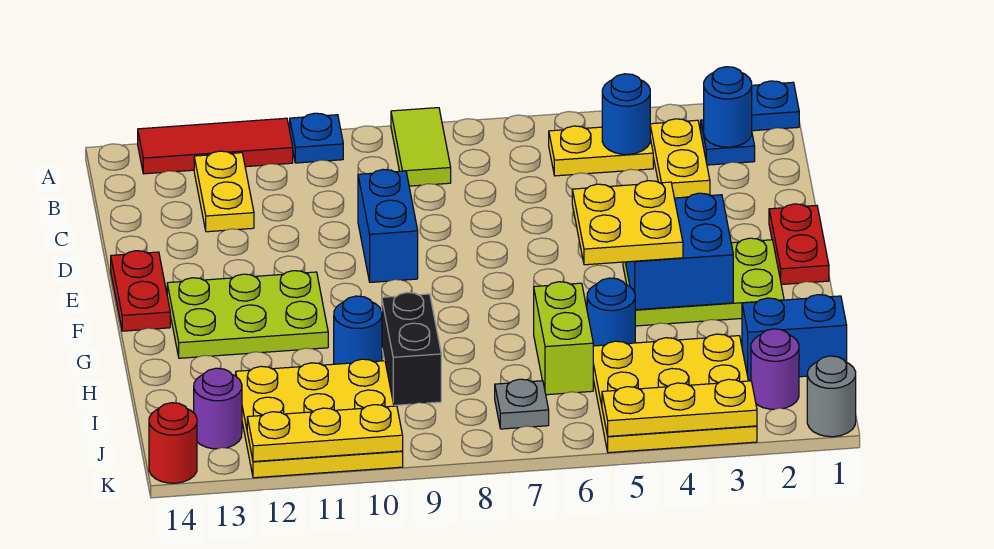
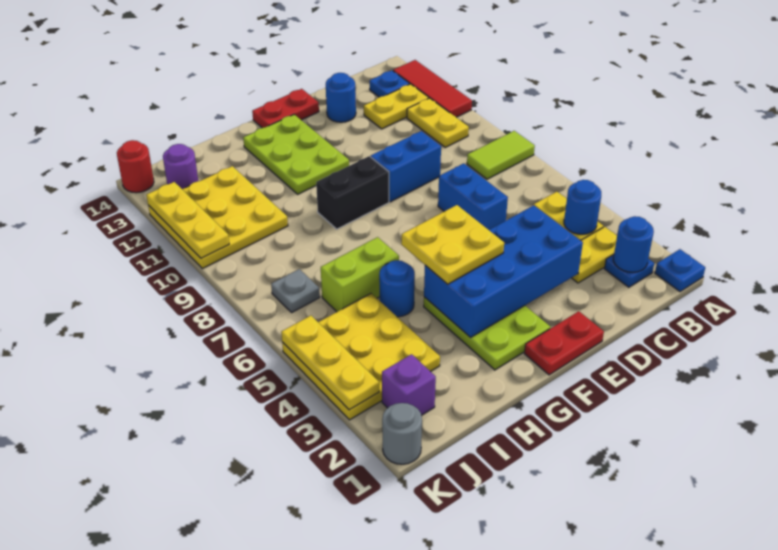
blue 1x1 plate [290,113,343,163] -> blue 1x1 plate moved to [370,70,410,97]
none -> yellow 1x2 plate [407,98,469,147]
blue 2x2 brick [625,193,733,310] -> blue 2x4 brick [424,205,583,338]
black 1x2 brick [382,293,441,405] -> black 1x2 brick moved to [316,156,389,229]
blue 1x1 round brick [334,296,382,364] -> blue 1x1 round brick moved to [326,73,356,122]
blue 1x2 brick [742,295,847,380] -> blue 1x2 brick moved to [438,163,508,230]
purple 1x1 round brick [751,329,799,409] -> purple 1x1 brick [382,354,436,415]

